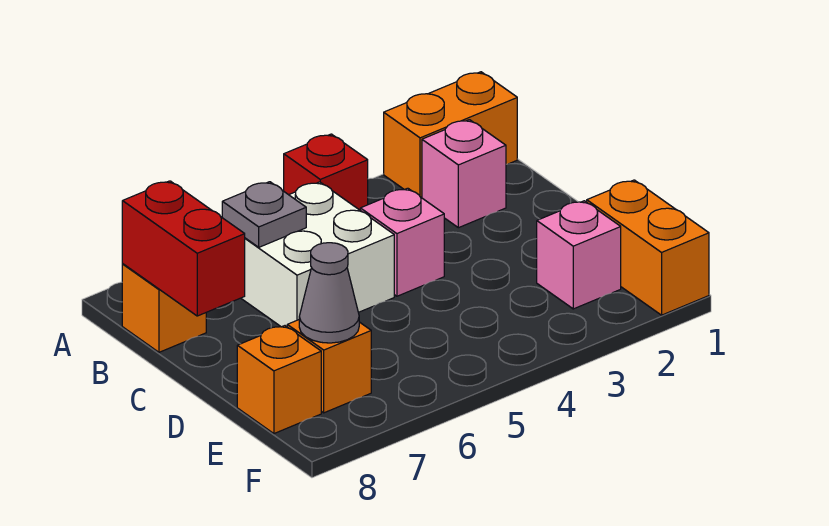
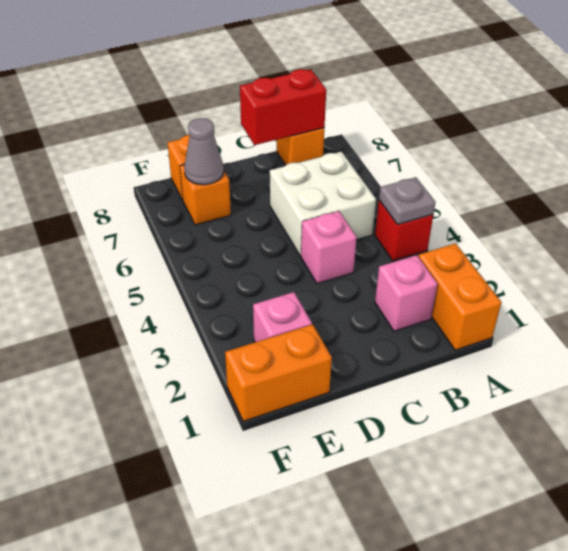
grey 1x1 plate [222,182,306,247] -> grey 1x1 plate moved to [379,177,435,225]

